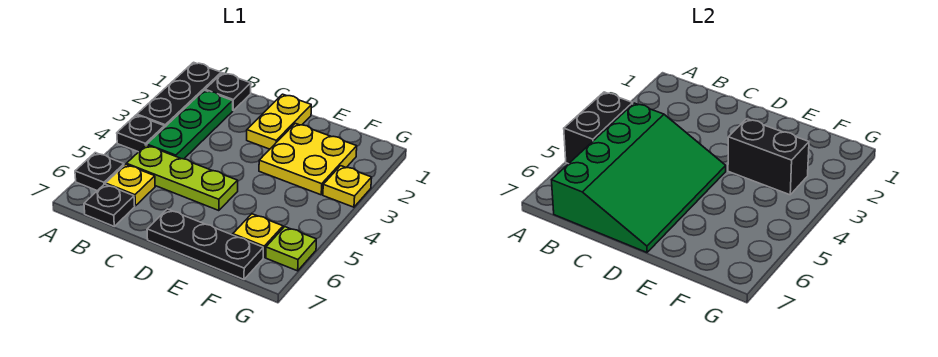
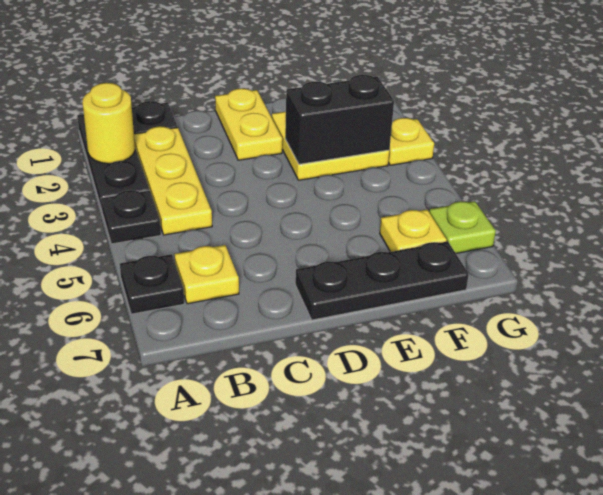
none -> yellow 1x1 round brick [82,83,135,164]
black 1x2 brick [564,92,633,164] -> none
green 1x3 plate [147,90,233,159] -> yellow 1x3 plate [134,126,212,235]
green 3x4 slope [552,103,726,252] -> none
lime 1x3 plate [126,145,238,211] -> none
black 1x1 plate [84,184,135,226] -> none

